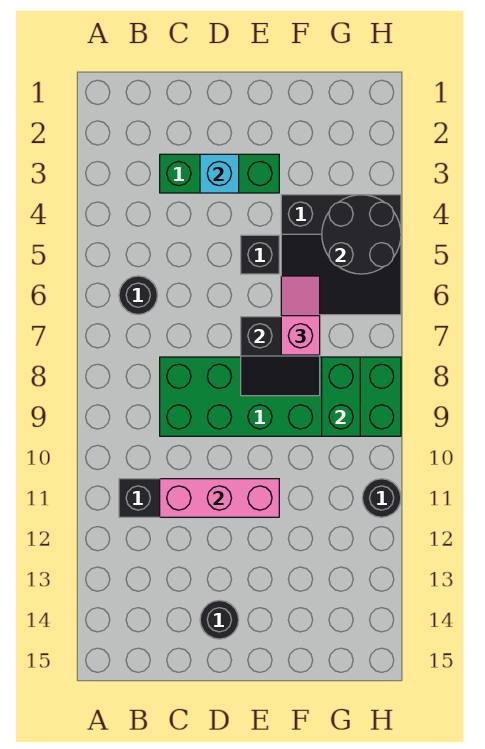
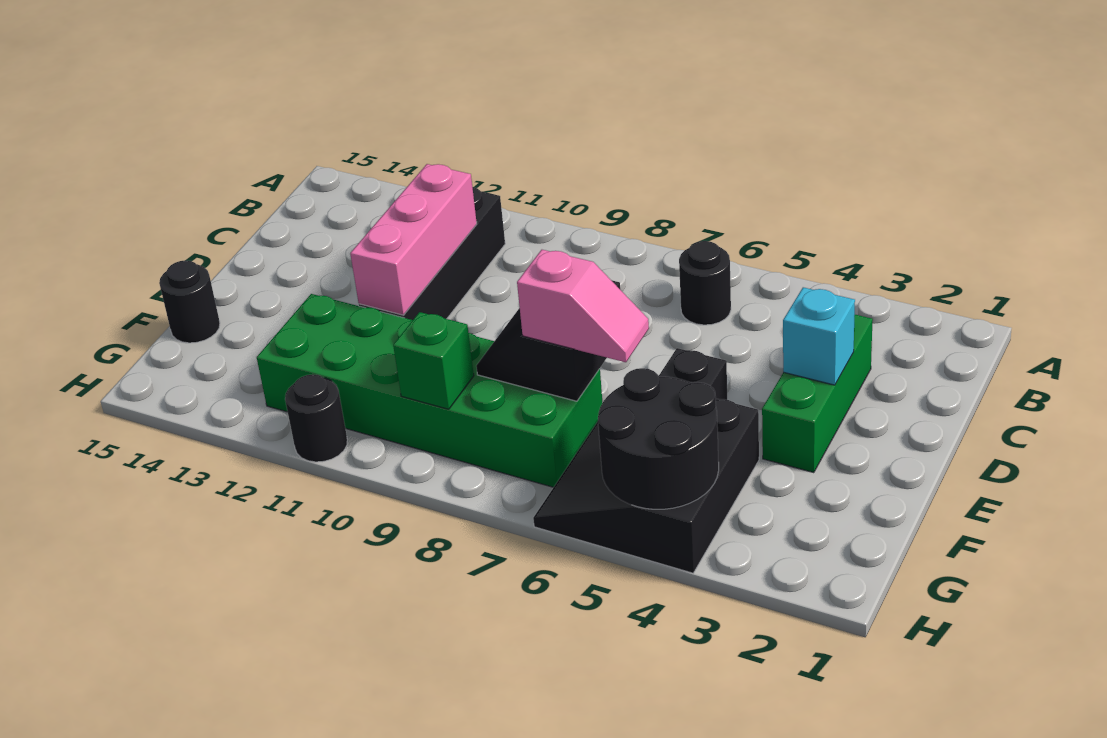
green 2x6 brick [160,357,401,436] -> green 2x6 brick turned to [257,294,603,487]
black 1x1 round brick [200,600,239,639] -> black 1x1 round brick moved to [159,260,220,343]
green 1x2 brick [322,357,360,436] -> green 1x1 brick [393,312,474,409]

